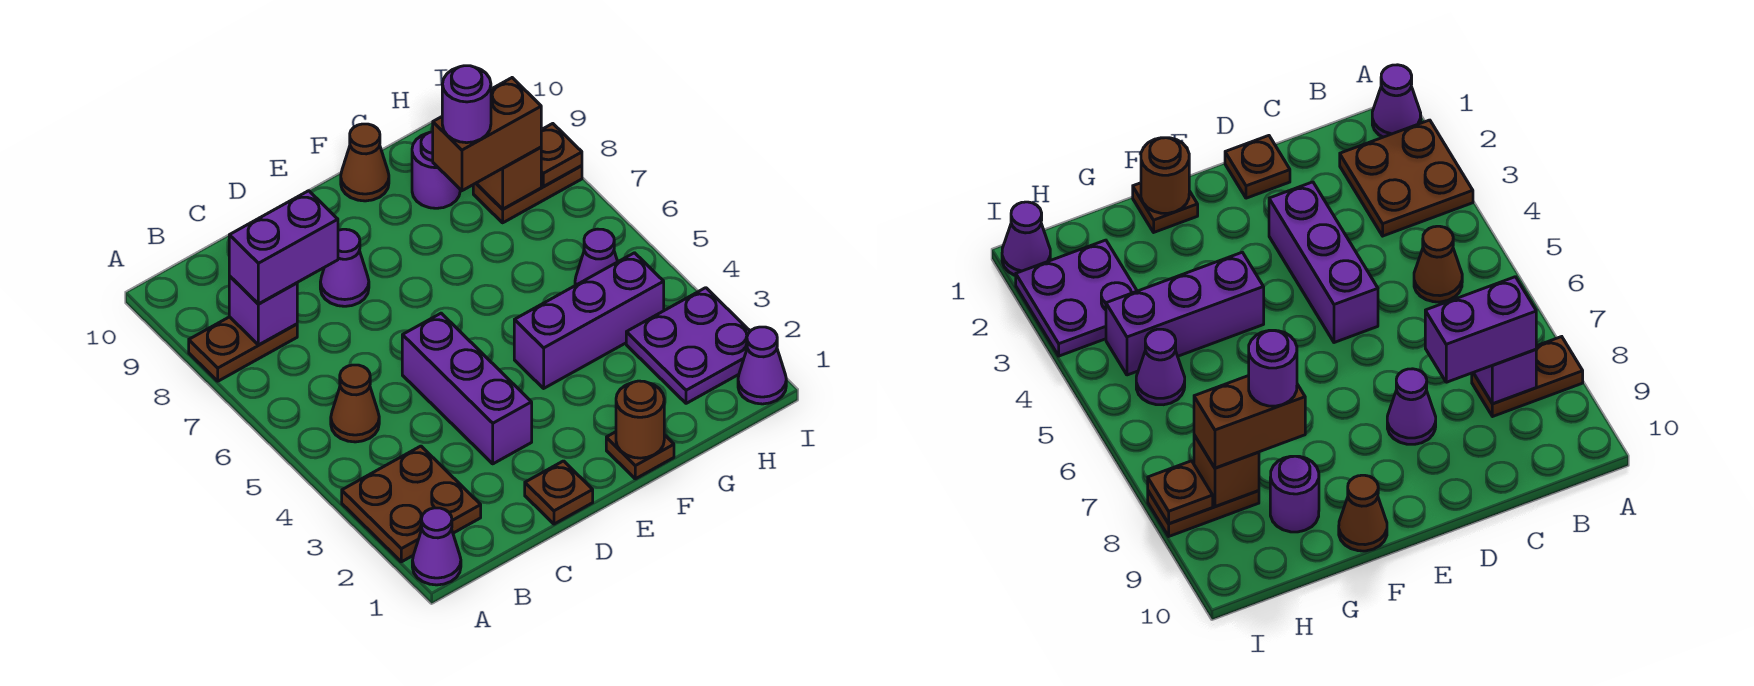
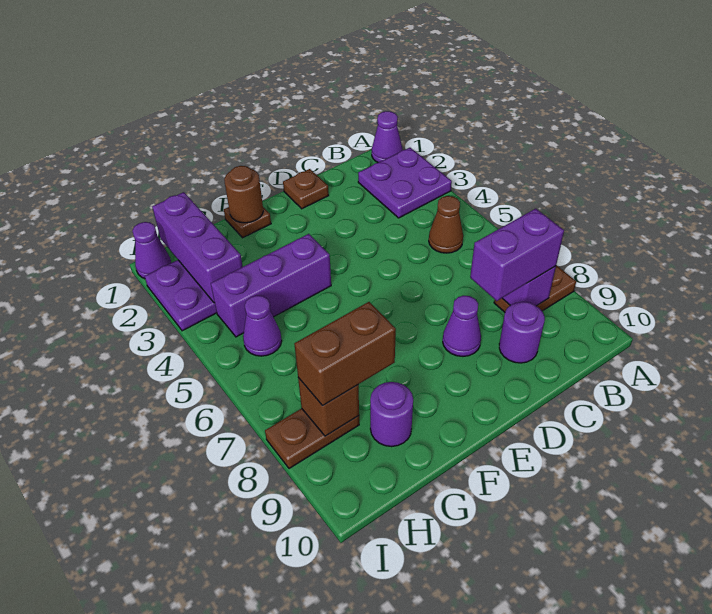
brown 2x2 plate [342,446,481,562] -> purple 2x2 plate [358,148,452,218]
purple 1x3 brick [402,313,532,464] -> purple 1x3 brick moved to [152,192,243,303]
brown 1x1 cone [341,124,389,201] -> none
purple 1x1 round brick [442,66,491,143] -> purple 1x1 round brick moved to [499,302,545,363]
brown 1x1 plate [541,124,582,186] -> none

